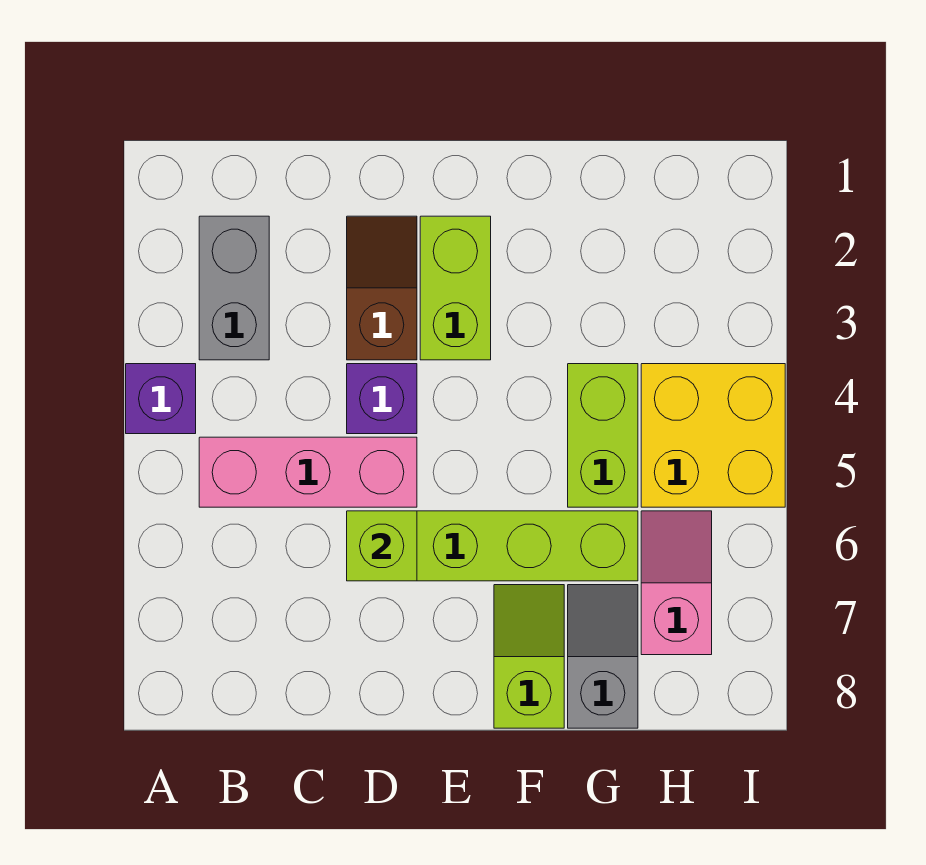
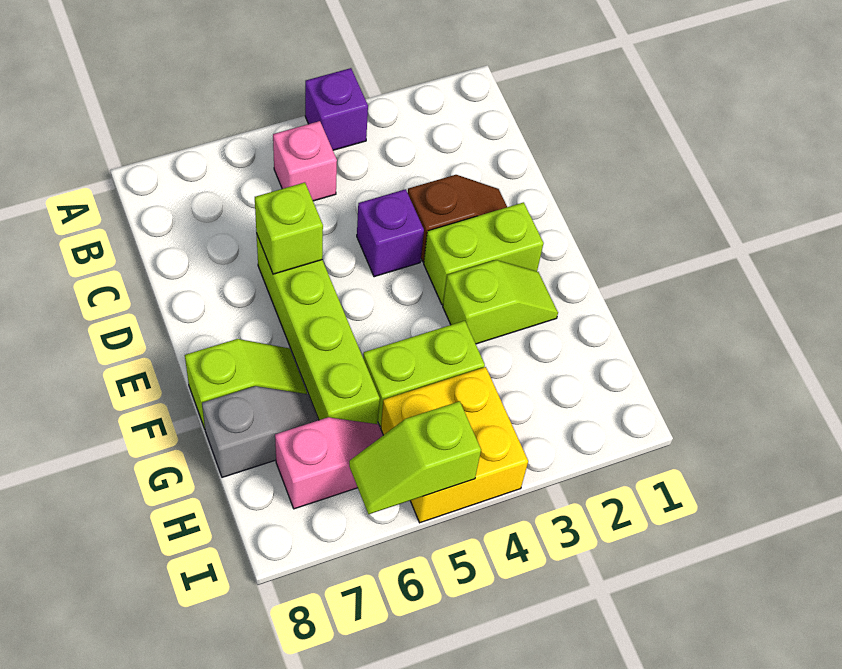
grey 1x2 brick [199,216,269,360] -> none
pink 1x3 brick [199,437,417,507] -> pink 1x1 brick [273,121,337,201]
none -> lime 1x2 slope [443,260,558,344]
none -> lime 1x2 slope [349,401,481,514]

